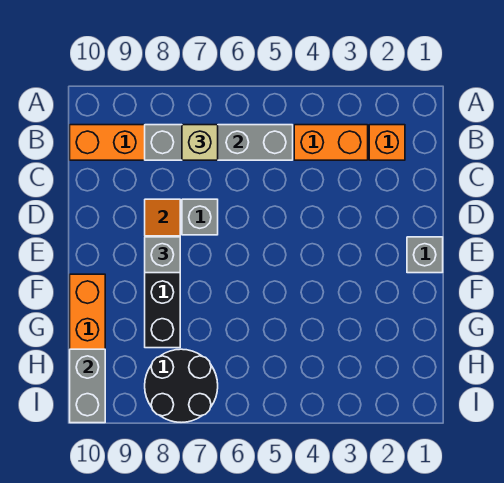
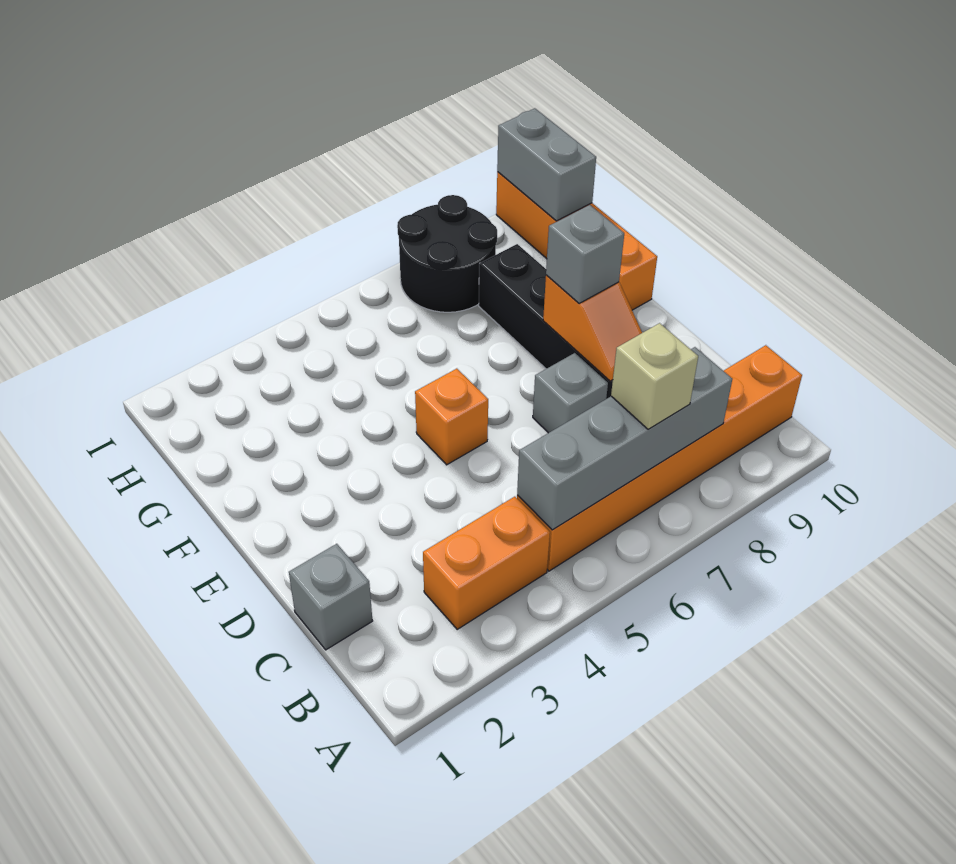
orange 1x1 brick [369,125,405,160] -> orange 1x1 brick moved to [415,369,488,465]
grey 1x1 brick [407,237,443,273] -> grey 1x1 brick moved to [289,544,372,650]

